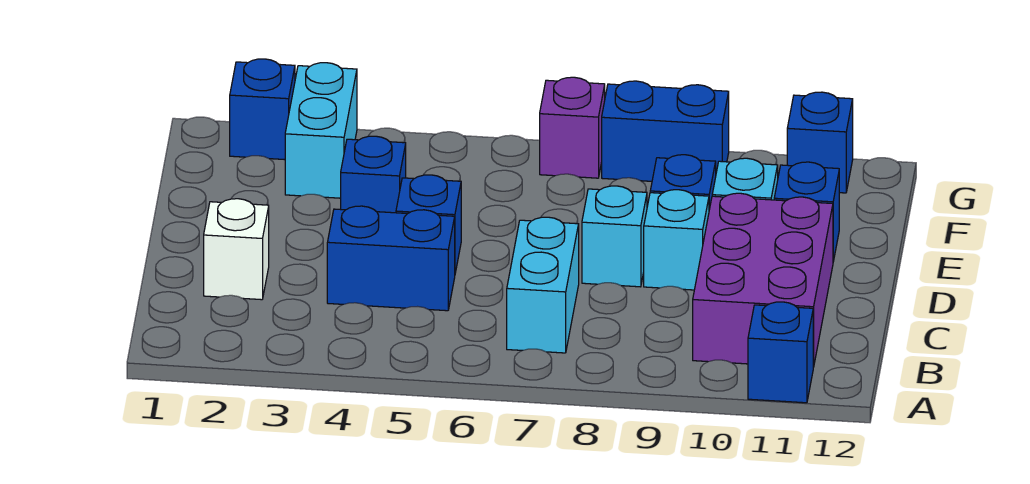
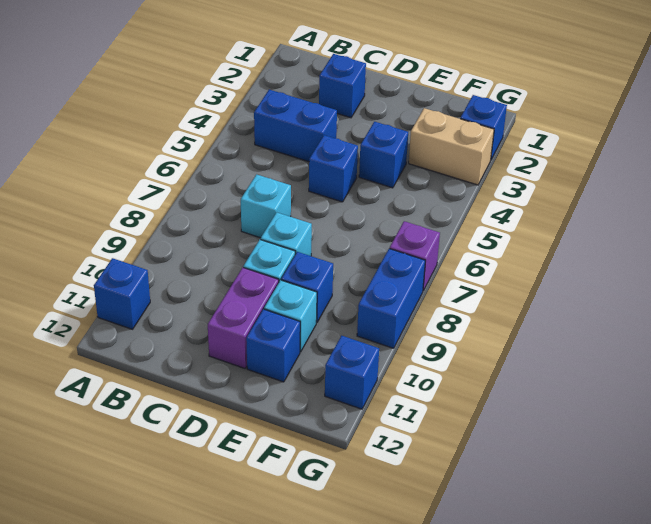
cyan 1x2 brick [507,217,579,353] -> cyan 1x1 brick [241,174,291,238]
purple 2x3 brick [693,193,833,367] -> purple 1x2 brick [208,267,279,368]
white 1x1 brick [204,199,269,300] -> blue 1x1 brick [319,54,366,118]
blue 1x2 brick [327,206,455,311] -> blue 1x2 brick turned to [254,90,337,162]
cyan 1x2 brick [285,63,357,198] -> tan 1x2 brick [409,108,494,185]

